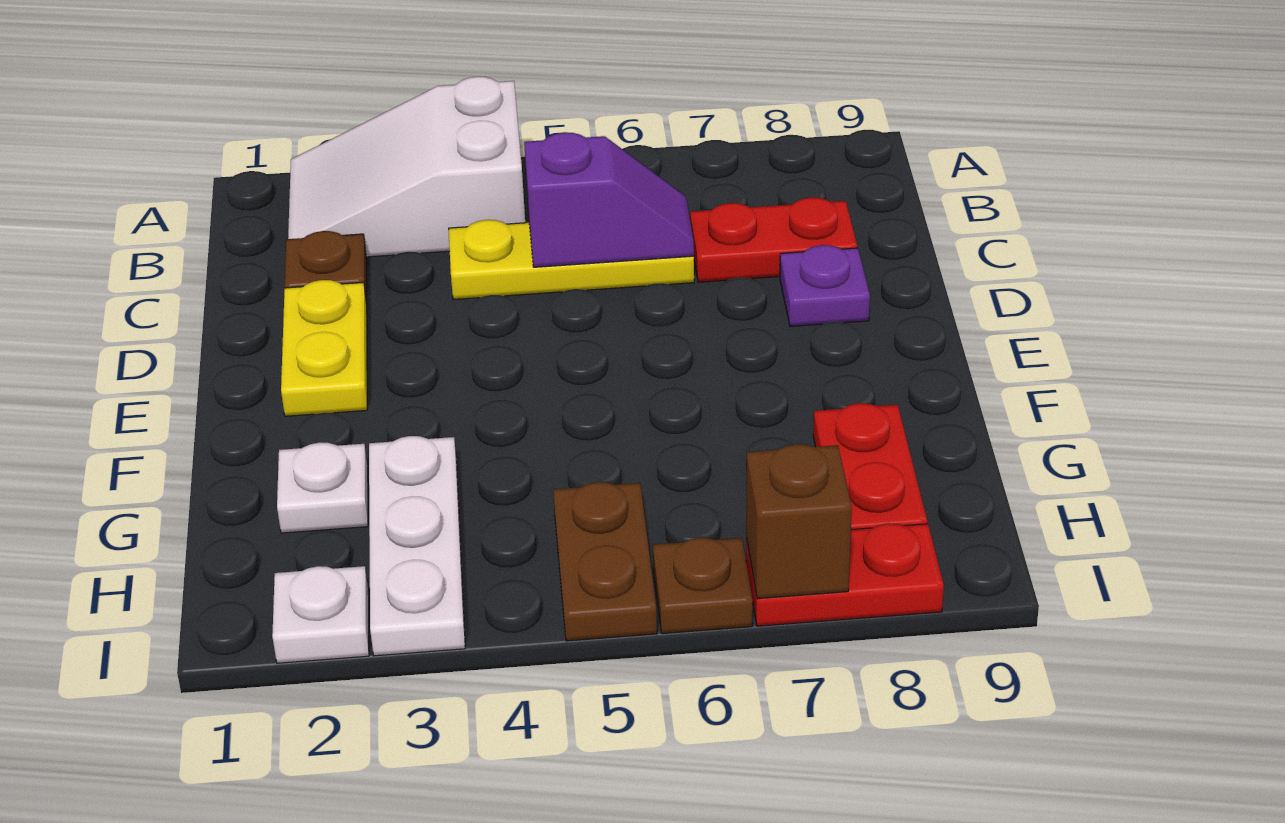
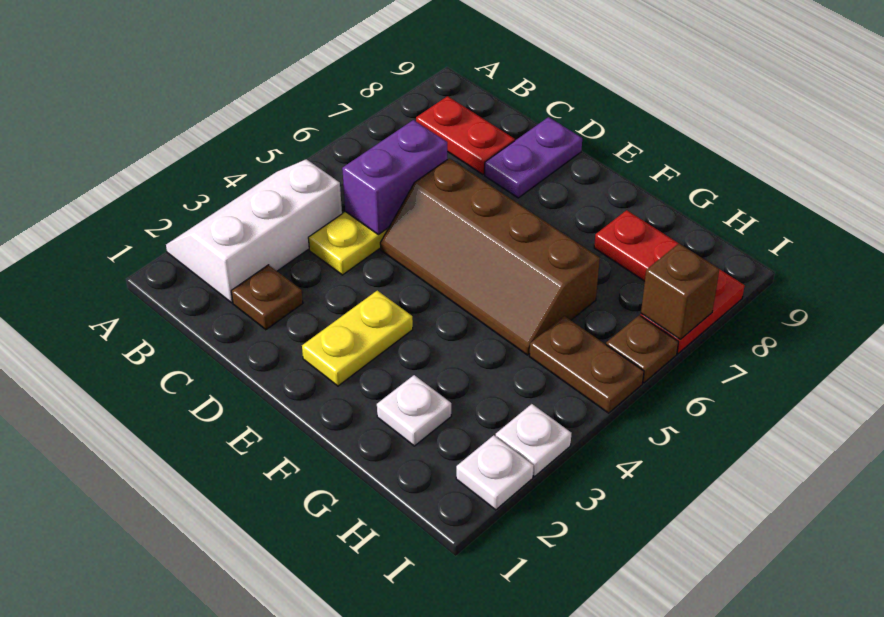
white 2x3 slope [288,77,525,257] -> white 2x3 slope turned to [166,159,342,303]
purple 1x2 slope [524,132,694,267] -> purple 1x2 brick [342,120,447,235]
red 1x2 plate [690,198,857,282] -> red 1x2 plate turned to [416,96,515,175]
yellow 1x2 plate [281,280,367,416] -> yellow 1x2 plate turned to [302,291,413,386]
none -> brown 2x4 slope [380,158,600,355]
purple 1x1 plate [780,245,870,327] -> purple 1x2 plate [485,117,582,198]
white 1x3 plate [369,436,465,656] -> white 1x1 plate [496,404,571,477]

